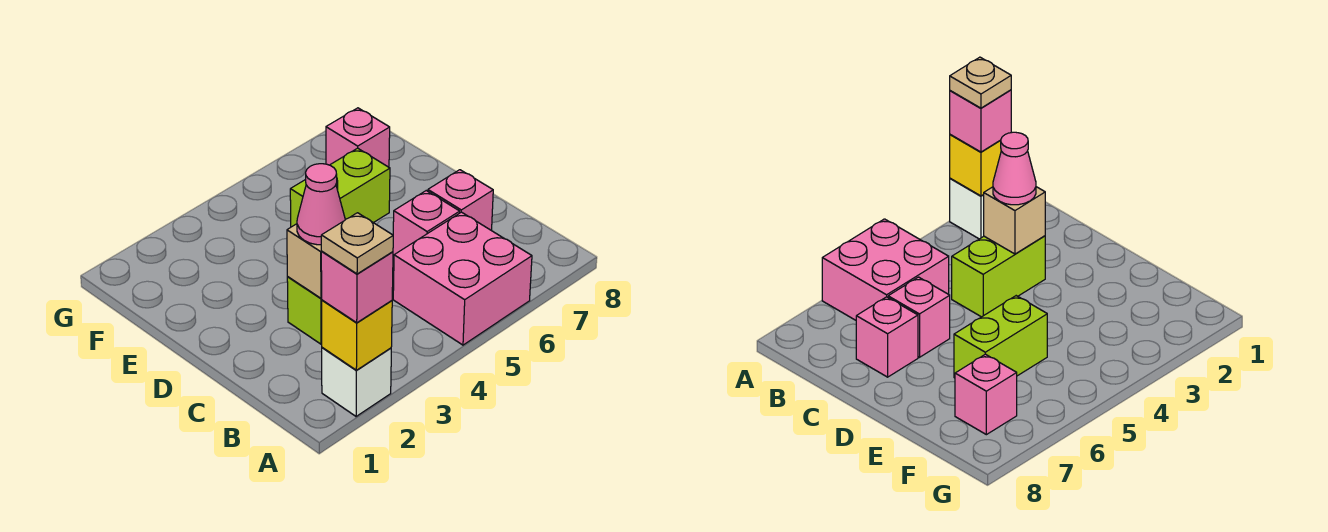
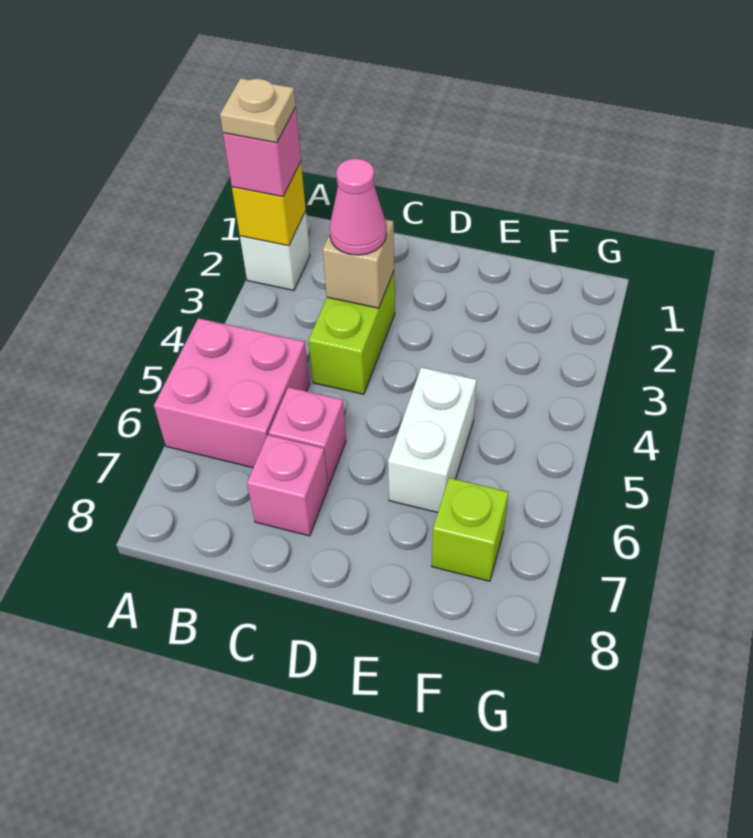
lime 1x2 brick [290,148,390,227] -> white 1x2 brick [388,367,477,512]
pink 1x1 brick [326,108,390,167] -> lime 1x1 brick [432,478,509,581]

